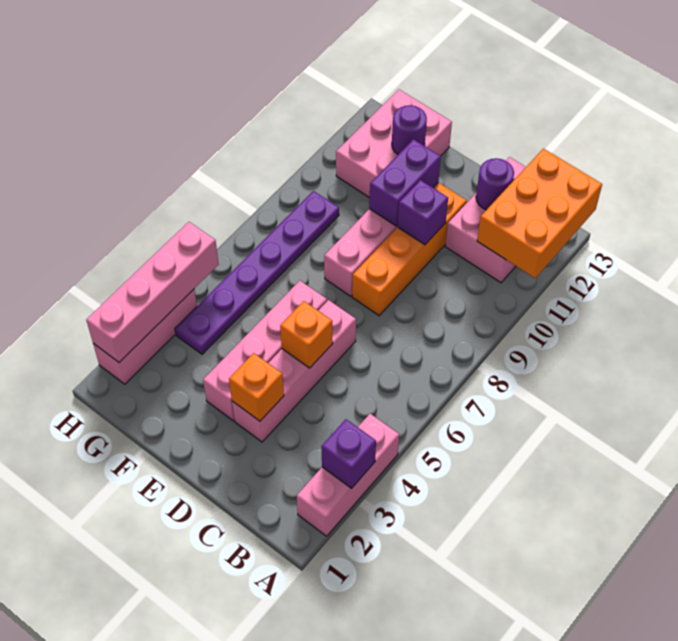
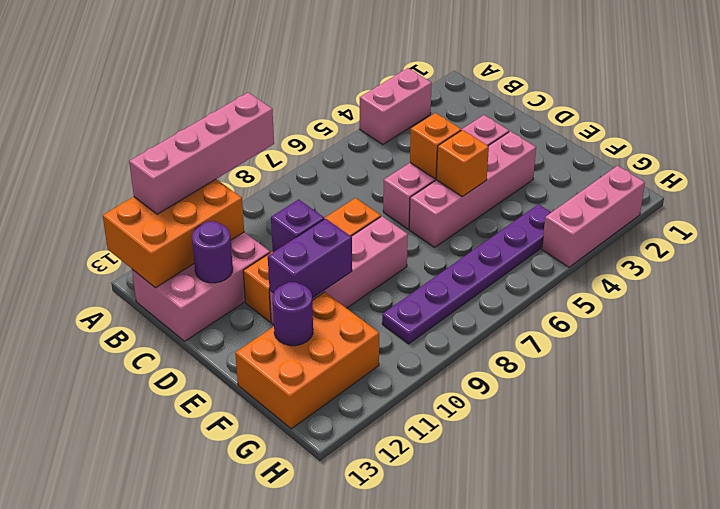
pink 1x3 brick [297,414,399,536] -> pink 1x2 brick [360,68,432,144]
purple 1x1 brick [321,419,376,488] -> none
orange 1x1 brick [229,353,284,421] -> orange 1x1 brick moved to [436,130,489,197]
pink 2x3 brick [336,90,452,198] -> orange 2x3 brick [235,292,379,429]
pink 1x4 brick [86,222,219,362] -> pink 1x4 brick moved to [129,93,274,214]

